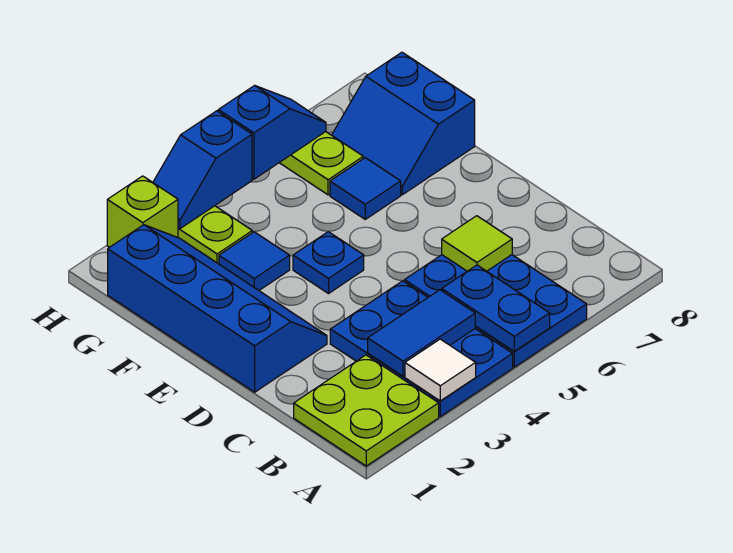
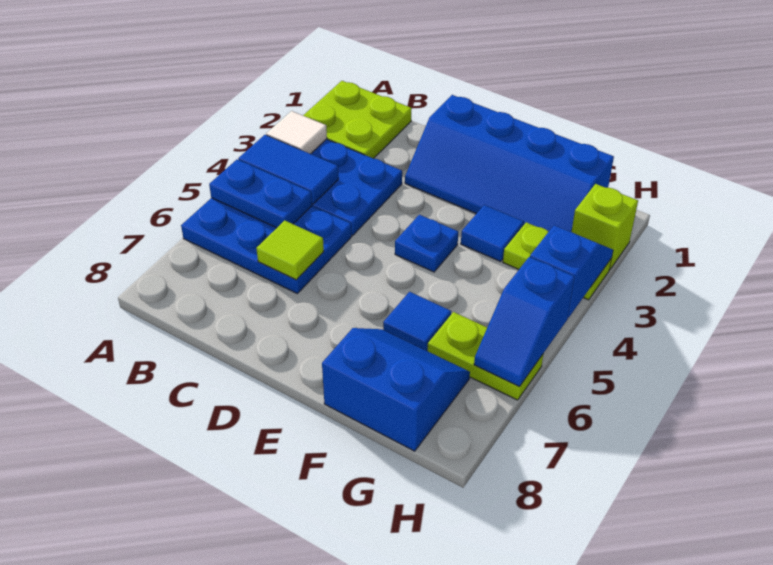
blue 1x2 tile [368,290,475,376] -> blue 1x2 tile turned to [238,135,339,204]

